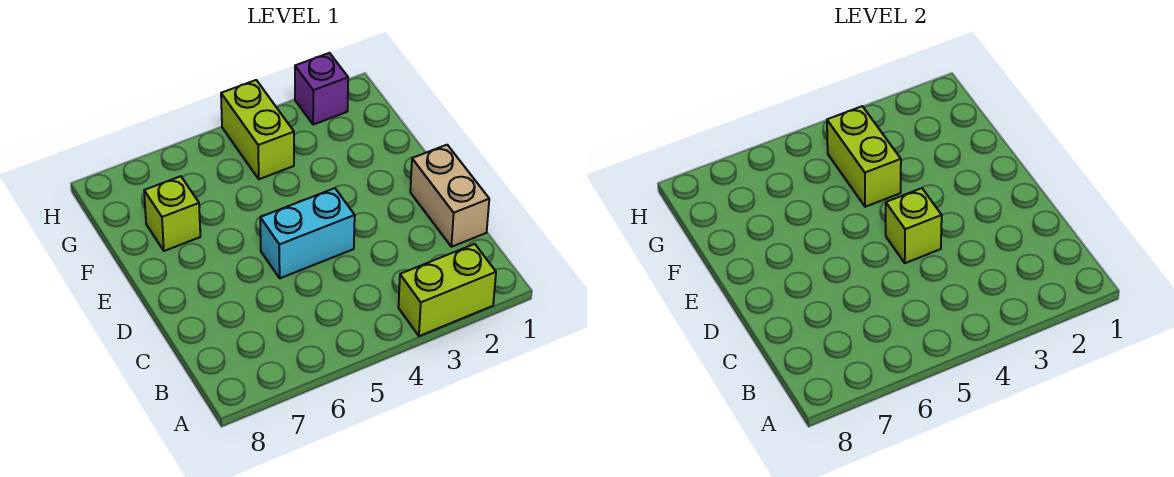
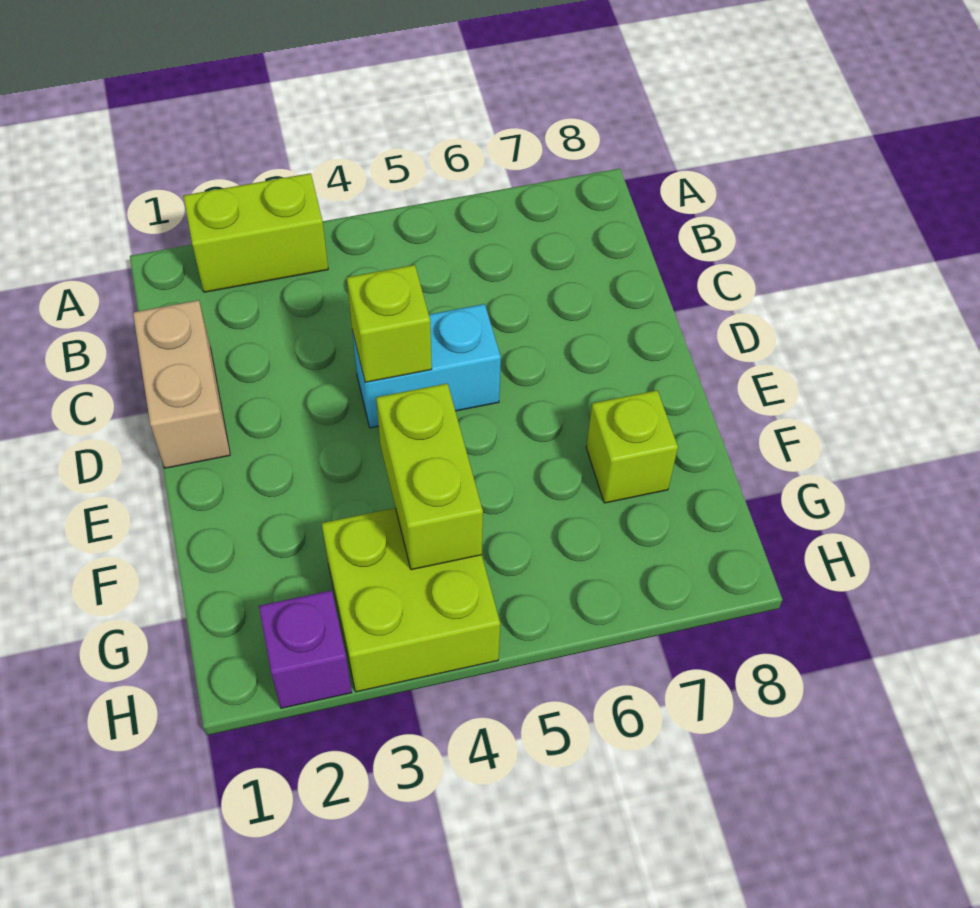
lime 1x2 brick [221,80,294,179] -> lime 2x2 brick [322,508,500,692]

